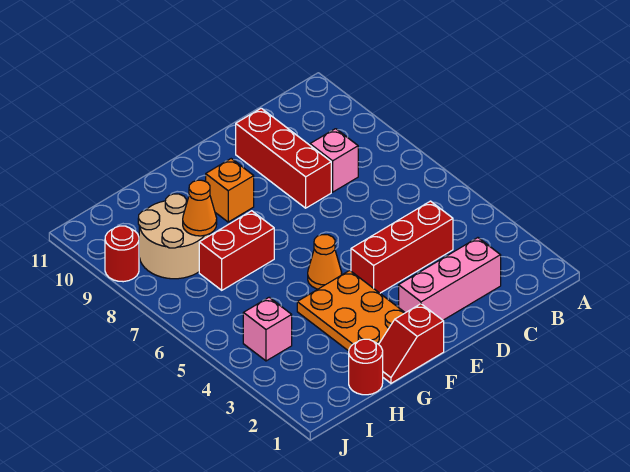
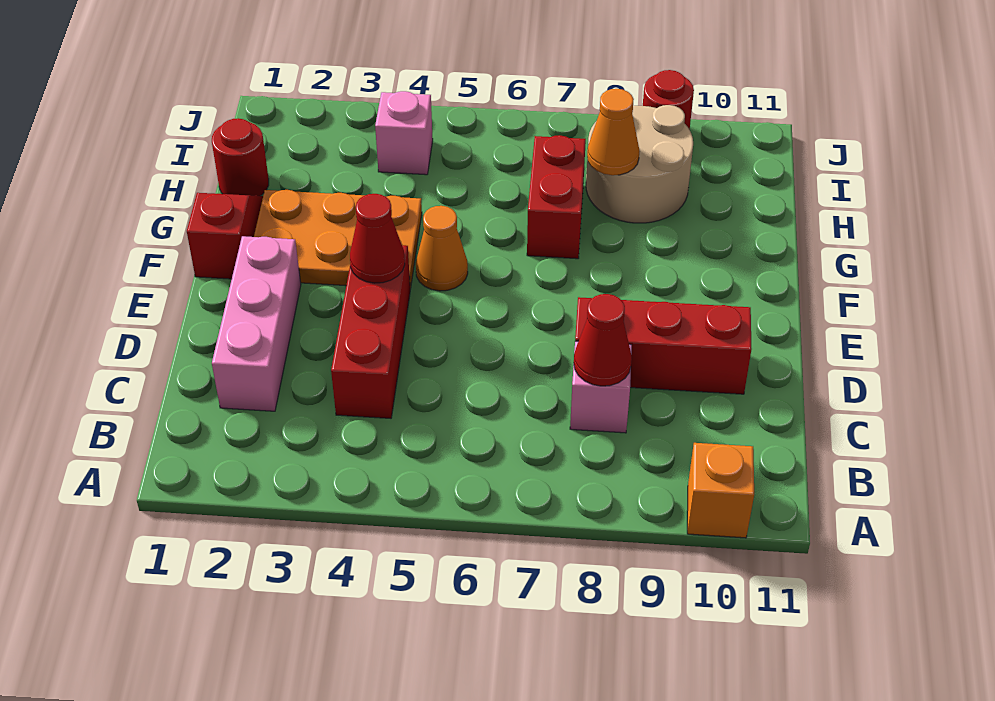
none -> red 1x1 cone [574,294,632,386]
none -> red 1x1 cone [350,194,405,283]
orange 1x1 brick [206,159,254,222] -> orange 1x1 brick moved to [687,443,754,538]

